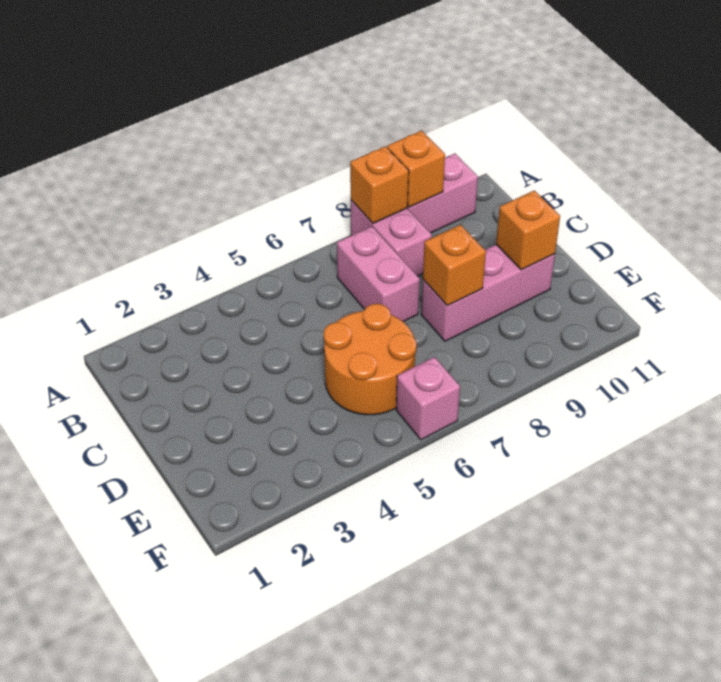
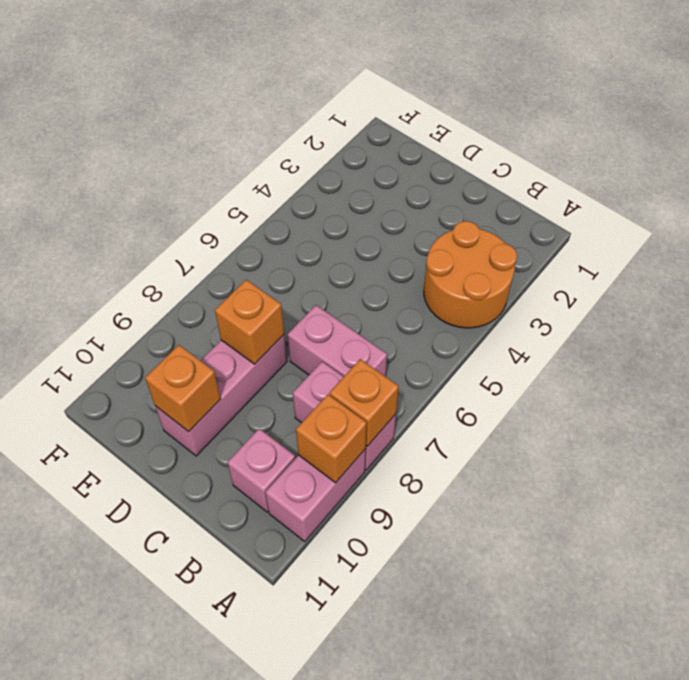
orange 2x2 round brick [324,304,417,415] -> orange 2x2 round brick moved to [424,221,517,328]
pink 1x1 brick [396,357,460,440] -> pink 1x1 brick moved to [227,429,295,512]

